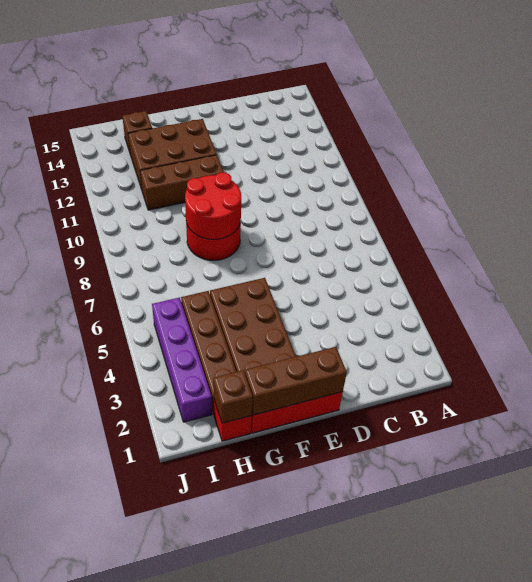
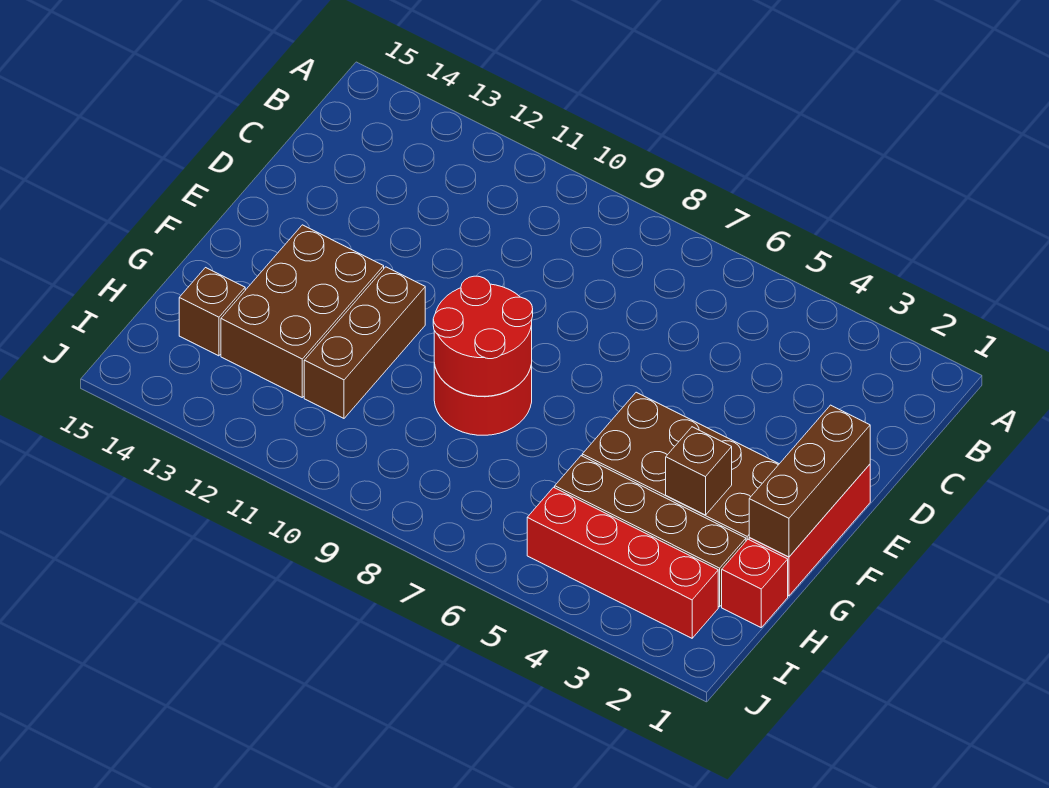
brown 1x1 brick [213,370,253,423] -> brown 1x1 brick moved to [666,427,732,515]
purple 1x4 brick [152,298,212,422] -> red 1x4 brick [527,487,718,638]

